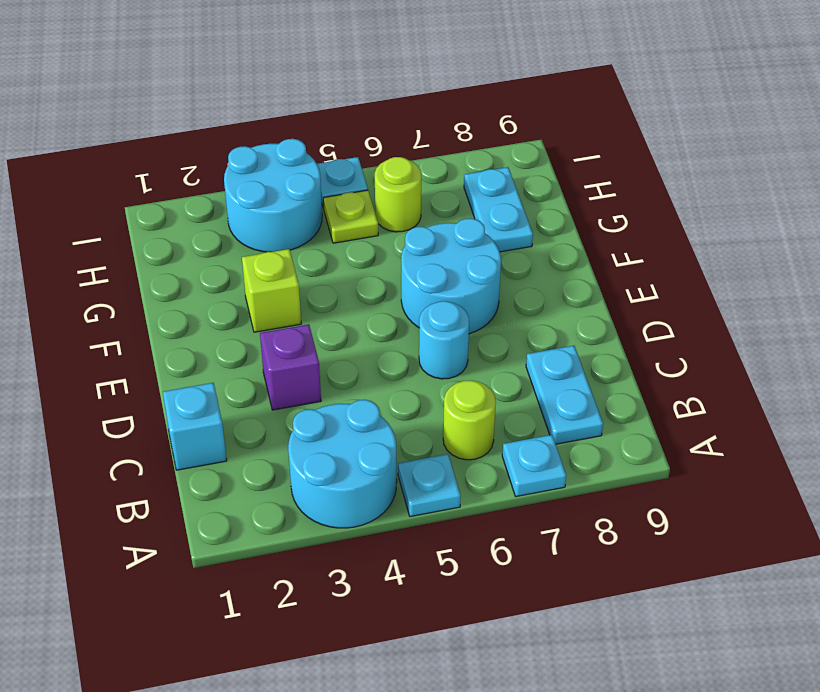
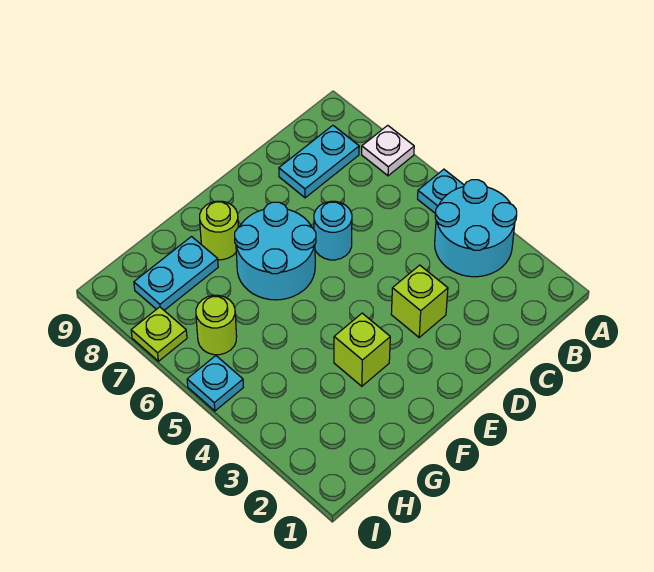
cyan 1x1 plate [502,435,566,496] -> white 1x1 plate [362,125,414,176]
lime 1x1 round brick [443,381,496,460] -> lime 1x1 round brick moved to [200,201,238,260]
cyan 1x1 brick [163,383,227,470] -> none
purple 1x1 brick [260,324,321,410] -> lime 1x1 brick [391,265,448,337]
cyan 2x2 round brick [224,139,322,252] -> none
lime 1x1 plate [323,190,378,243] -> lime 1x1 plate moved to [131,307,187,361]

